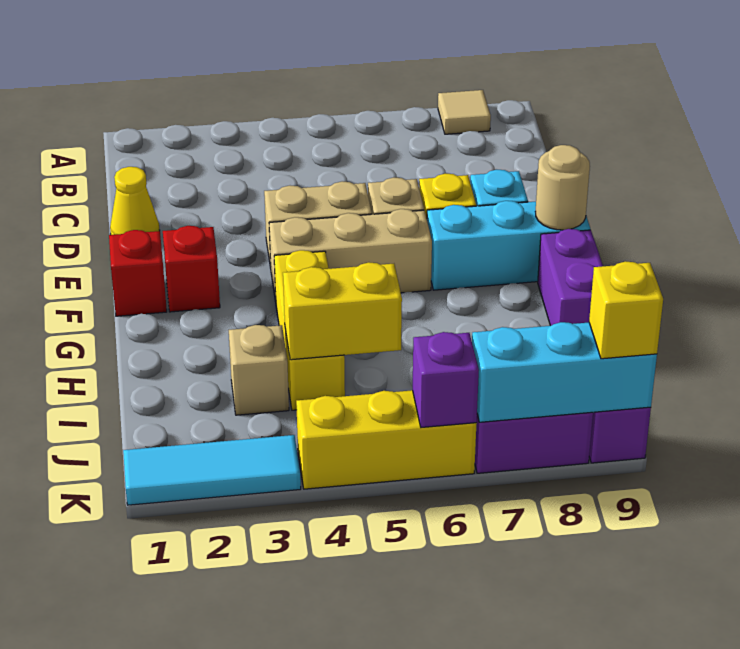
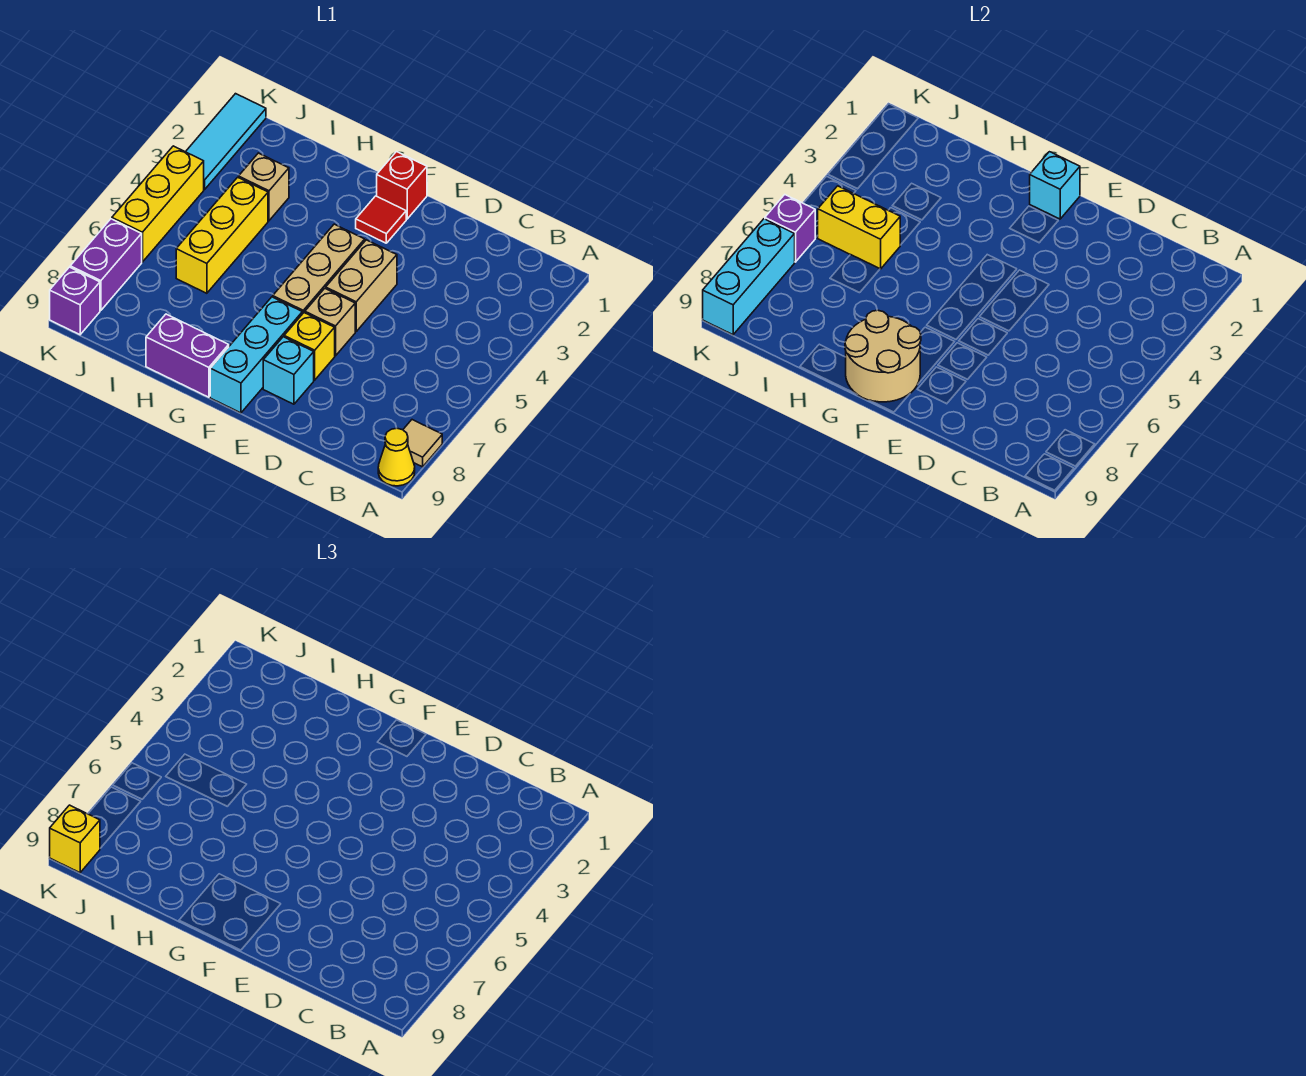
yellow 1x1 cone [110,167,160,235] -> yellow 1x1 cone moved to [378,428,415,486]
none -> cyan 1x1 brick [1030,152,1080,219]
red 1x1 brick [163,226,220,312] -> red 1x1 tile [356,196,406,243]
tan 1x1 round brick [535,145,590,230] -> tan 2x2 round brick [845,310,921,402]
yellow 1x3 brick [274,250,345,410] -> yellow 1x3 brick turned to [176,177,268,293]
yellow 1x2 brick [283,262,402,360] -> yellow 1x2 brick turned to [818,186,900,269]

